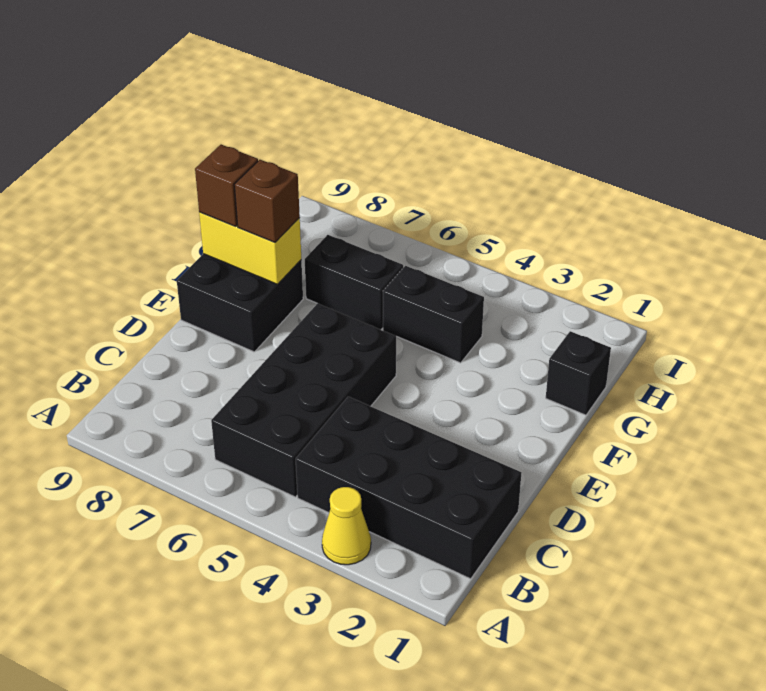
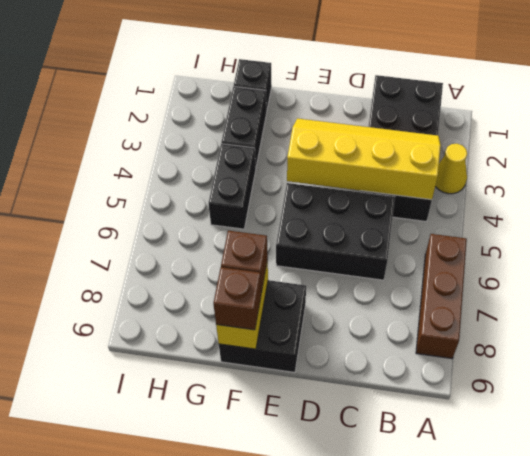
none -> brown 1x3 brick [416,234,467,358]
none -> yellow 2x4 slope [287,118,441,200]
black 2x4 brick [211,303,396,497] -> black 2x3 brick [276,183,395,280]
black 1x2 brick [305,235,403,330] -> black 1x2 brick moved to [221,86,266,167]

